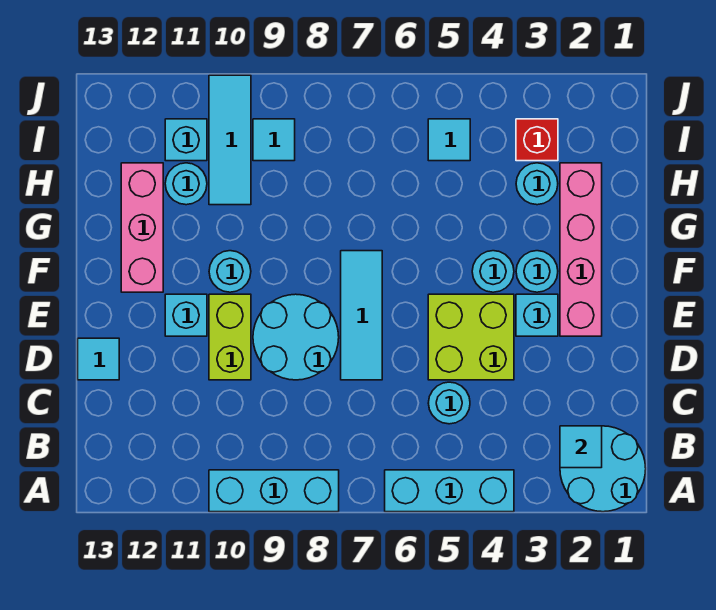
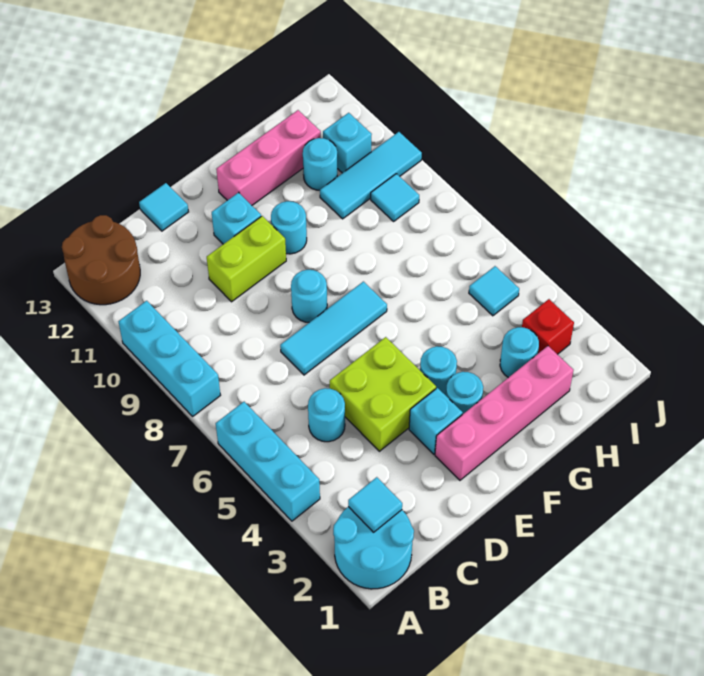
none -> brown 2x2 round brick [62,215,140,305]
cyan 2x2 round brick [253,294,339,380] -> cyan 1x1 round brick [291,270,327,322]

